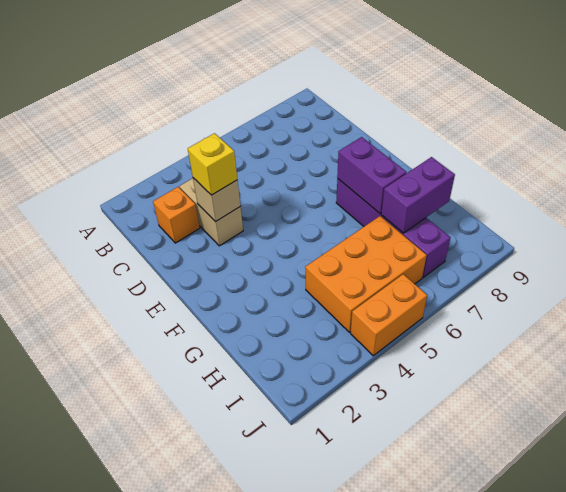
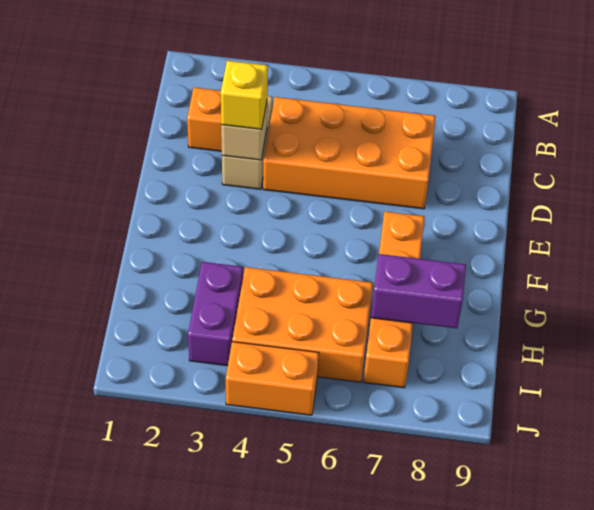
none -> orange 2x4 brick [263,97,436,209]
purple 1x4 brick [336,179,450,277] -> orange 1x4 brick [363,212,425,388]
purple 1x2 brick [337,137,406,213] -> purple 1x2 brick moved to [188,262,243,366]

